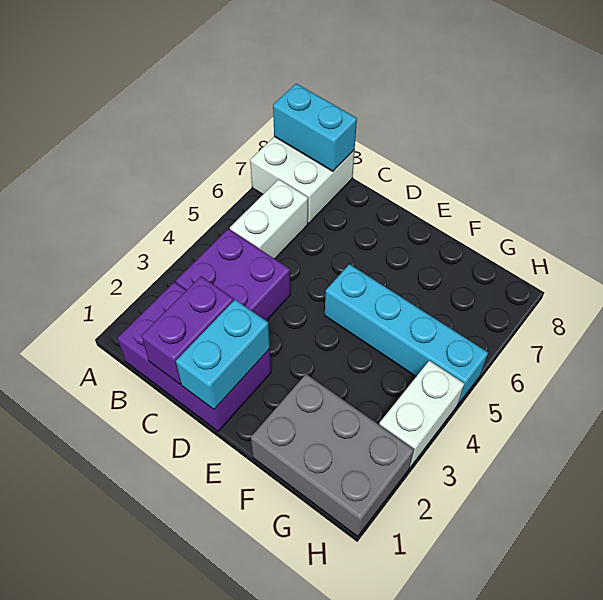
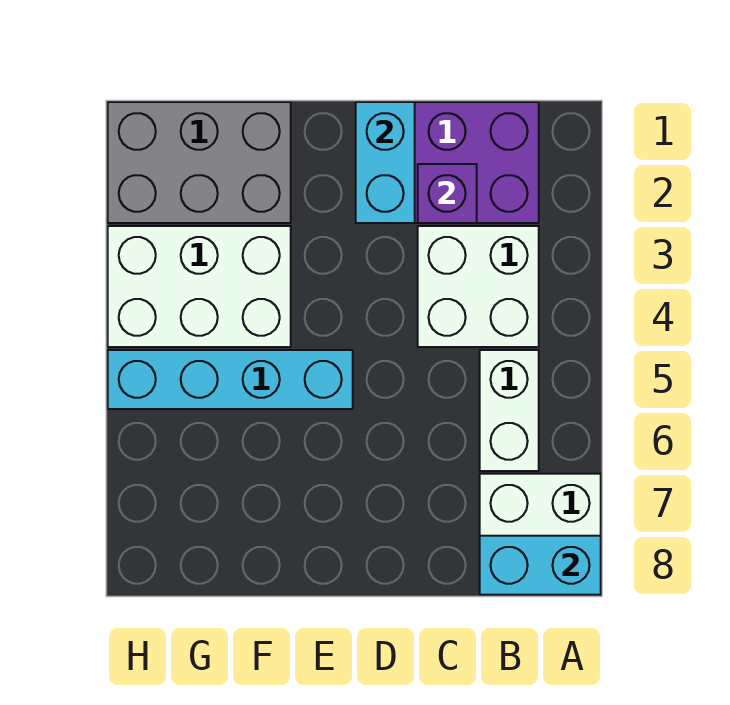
purple 2x2 brick [176,229,290,321] -> white 2x2 brick [418,226,539,347]
purple 1x2 brick [141,276,234,384] -> purple 1x1 brick [418,164,477,223]
white 1x2 brick [379,361,464,468] -> white 2x3 brick [108,226,291,347]

